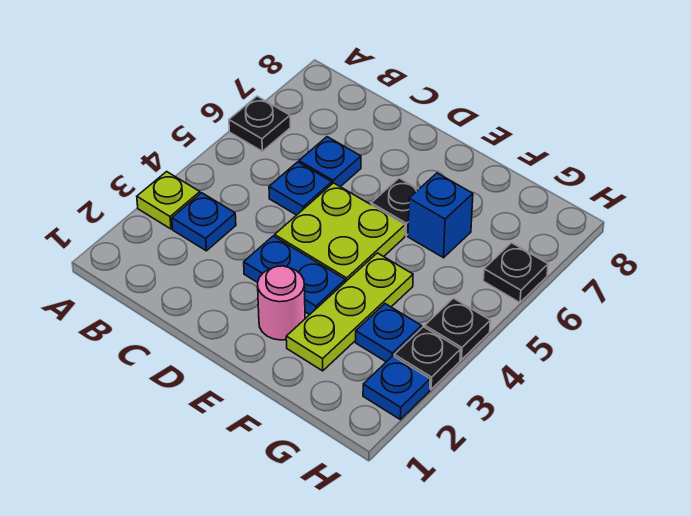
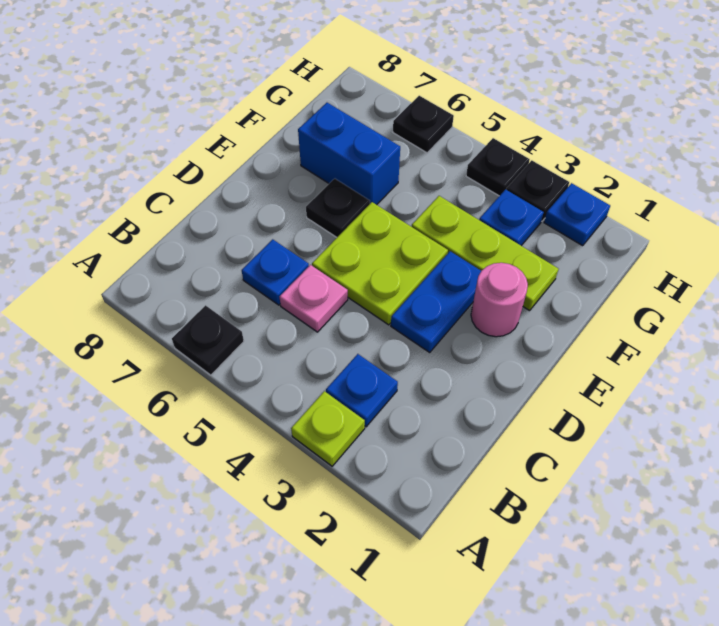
blue 1x1 plate [269,162,332,215] -> pink 1x1 plate [280,265,348,332]
blue 1x1 brick [408,173,473,258] -> blue 1x2 brick [298,103,400,205]

